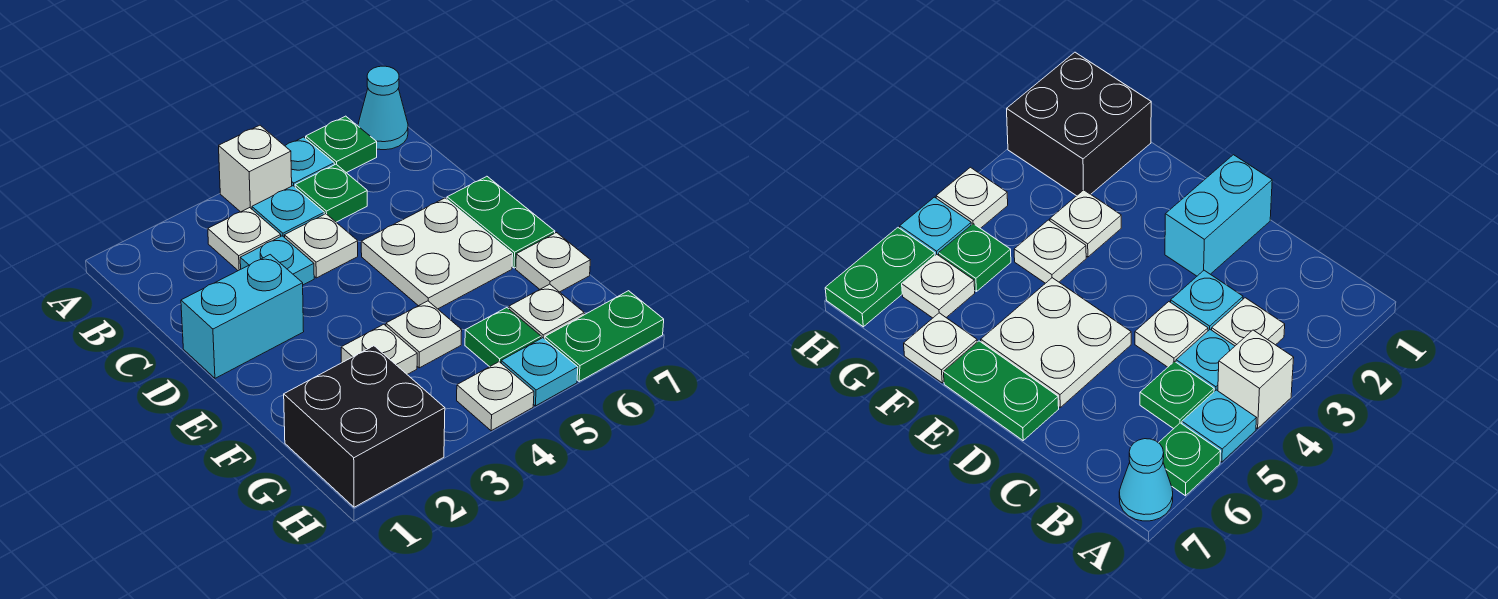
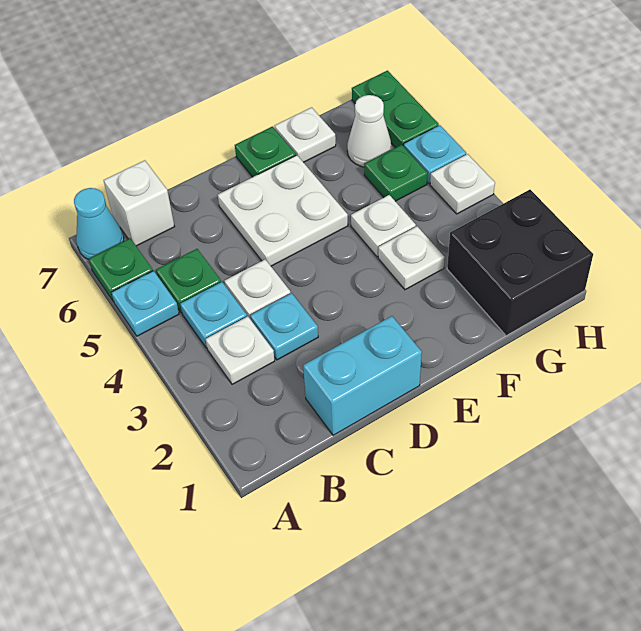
white 1x1 brick [219,125,292,212] -> white 1x1 brick moved to [104,160,175,246]
cyan 1x2 brick [181,255,304,378] -> cyan 1x2 brick turned to [303,316,422,435]
green 1x2 plate [447,176,555,268] -> green 1x1 plate [235,127,296,177]
white 1x1 plate [509,284,584,339] -> white 1x1 cone [347,95,391,167]

